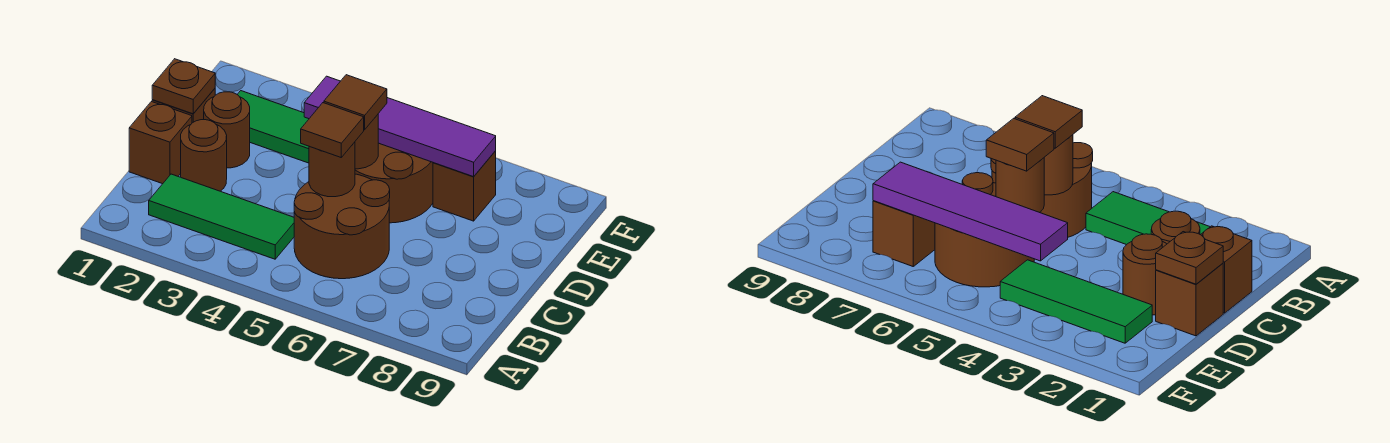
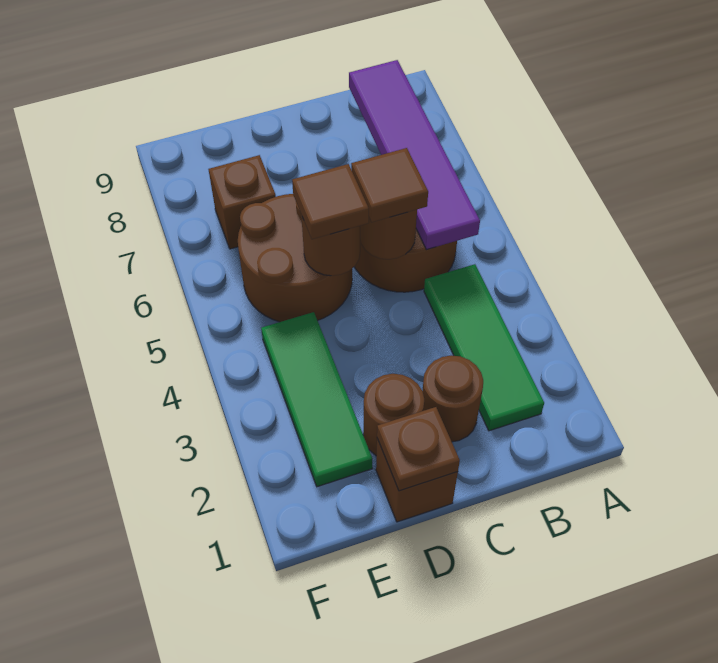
brown 1x1 brick [129,102,192,184] -> none
purple 1x4 tile [304,76,496,177] -> purple 1x4 tile moved to [349,60,480,250]

